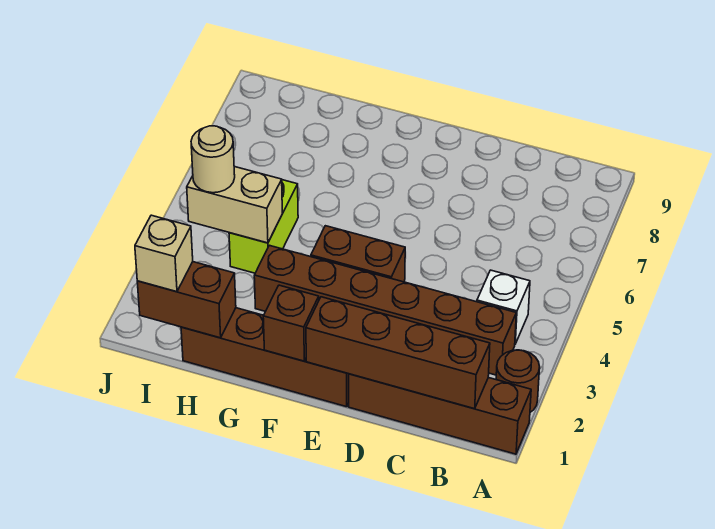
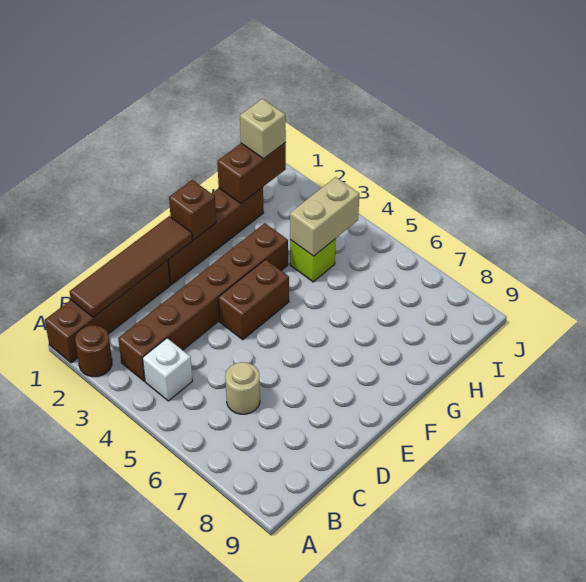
brown 1x4 brick [306,297,490,409] -> brown 1x4 tile [70,216,192,317]
lime 1x2 brick [229,180,298,273] -> lime 1x1 brick [290,239,336,282]
tan 1x1 round brick [191,126,235,193] -> tan 1x1 round brick moved to [225,362,260,414]

